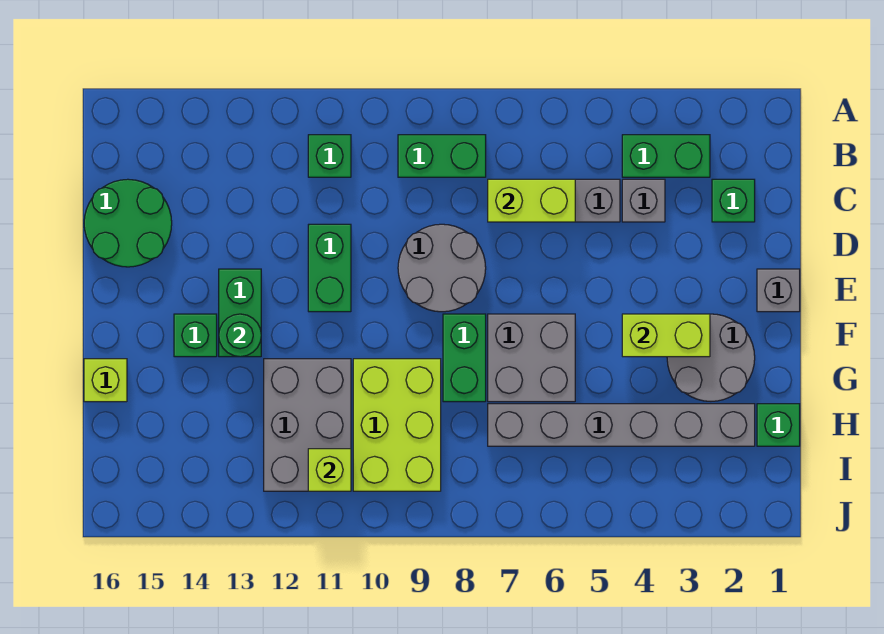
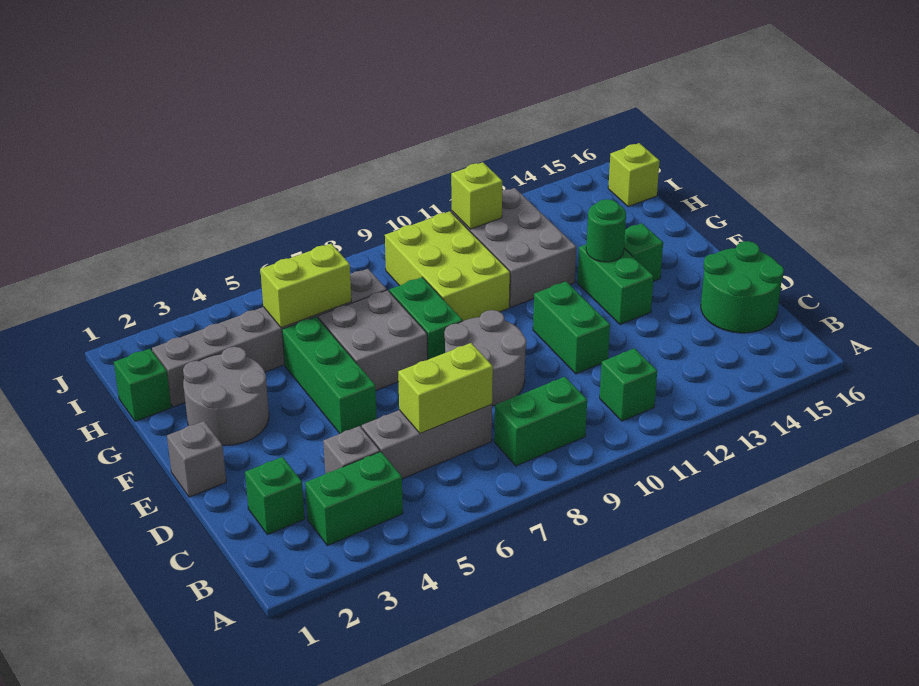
none -> green 1x3 brick [282,317,377,434]
lime 1x2 brick [622,314,710,357] -> lime 1x2 brick moved to [260,244,351,328]
lime 1x1 brick [84,359,127,402] -> lime 1x1 brick moved to [608,143,660,207]

